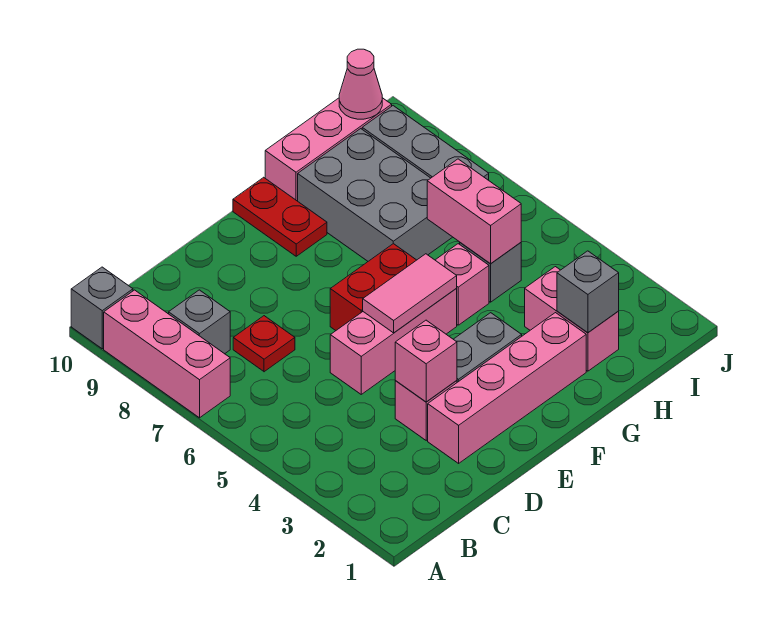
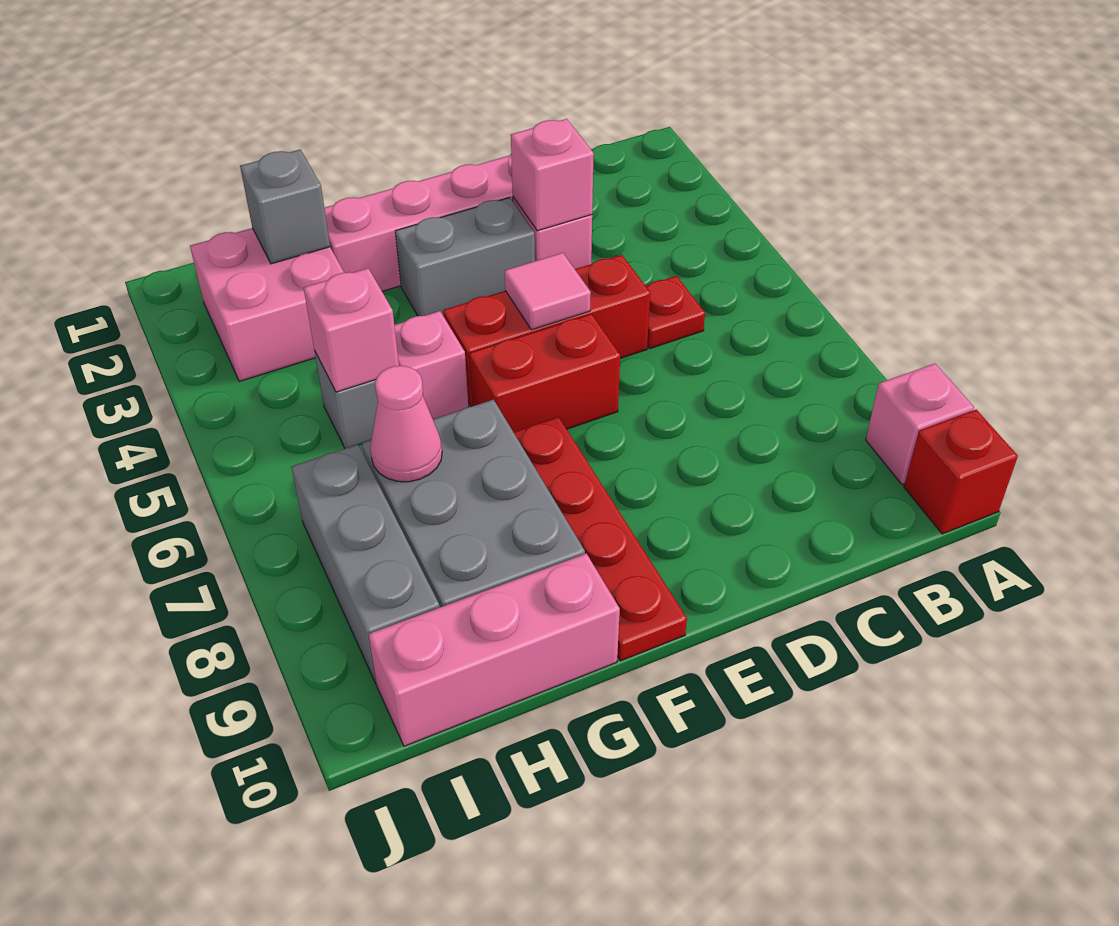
pink 1x3 brick [104,290,230,418] -> pink 1x1 brick [866,364,974,484]
grey 1x1 brick [71,267,133,349] -> red 1x1 brick [904,410,1018,534]
grey 1x1 brick [169,290,230,354] -> none
red 1x1 plate [233,316,295,372] -> red 1x1 plate moved to [646,276,705,349]
pink 1x3 brick [330,289,457,394] -> red 1x3 brick [443,255,650,407]
pink 1x2 tile [363,254,457,333] -> pink 1x1 tile [505,253,591,330]
red 1x2 plate [233,177,327,256] -> red 1x4 plate [514,417,687,661]
pink 1x2 brick [525,267,619,371] -> pink 2x2 brick [190,228,344,381]
pink 1x2 brick [427,159,521,264] -> pink 1x1 brick [304,268,399,392]
pink 1x1 cone [339,49,382,119] -> pink 1x1 cone moved to [370,366,442,482]

